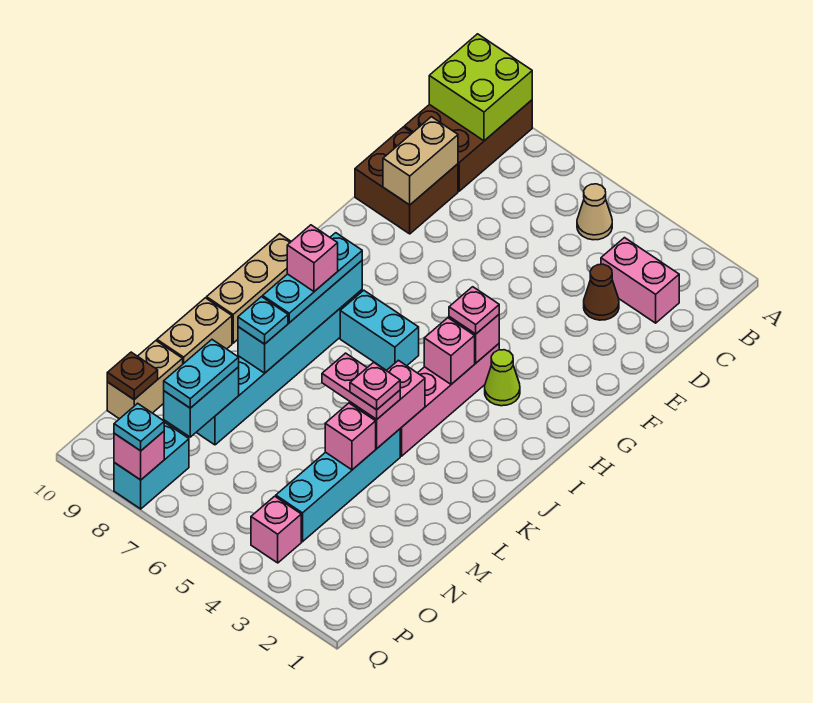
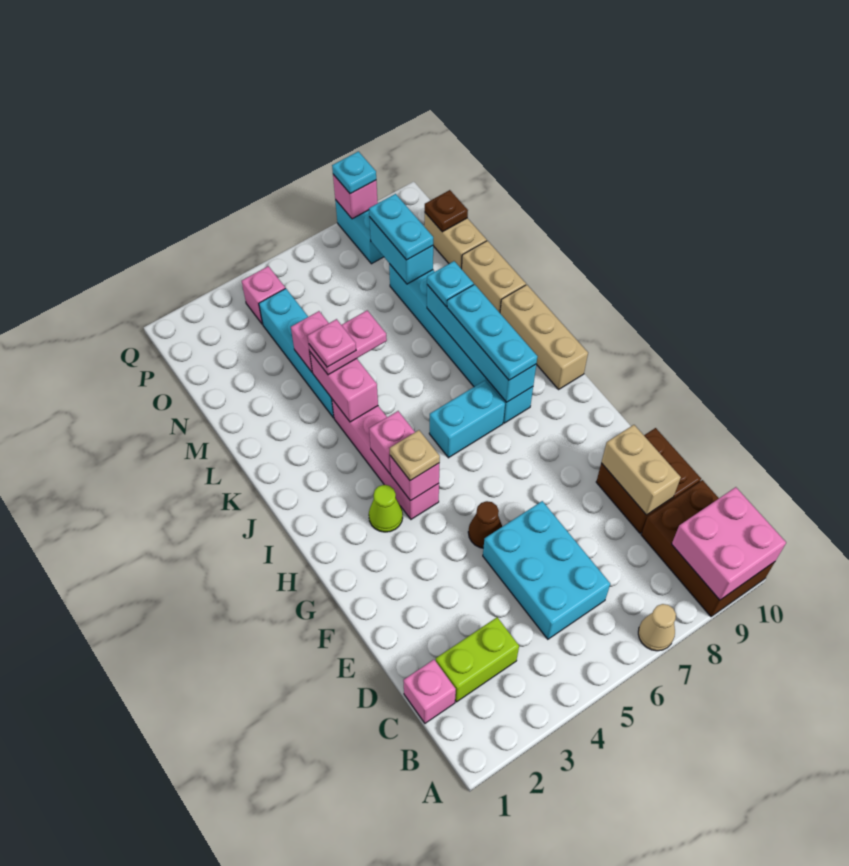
lime 2x2 brick [429,34,532,141] -> pink 2x2 brick [672,487,786,600]
tan 1x1 cone [577,184,612,240] -> tan 1x1 cone moved to [638,604,676,651]
pink 1x2 brick [601,238,679,323] -> lime 1x2 brick [436,617,519,702]
none -> cyan 2x3 brick [483,501,610,639]
brown 1x1 cone [584,264,619,320] -> brown 1x1 cone moved to [468,501,502,548]
pink 1x1 plate [449,287,499,334] -> tan 1x1 plate [390,430,440,481]
pink 1x1 brick [287,225,338,291] -> pink 1x1 brick moved to [403,660,456,723]

